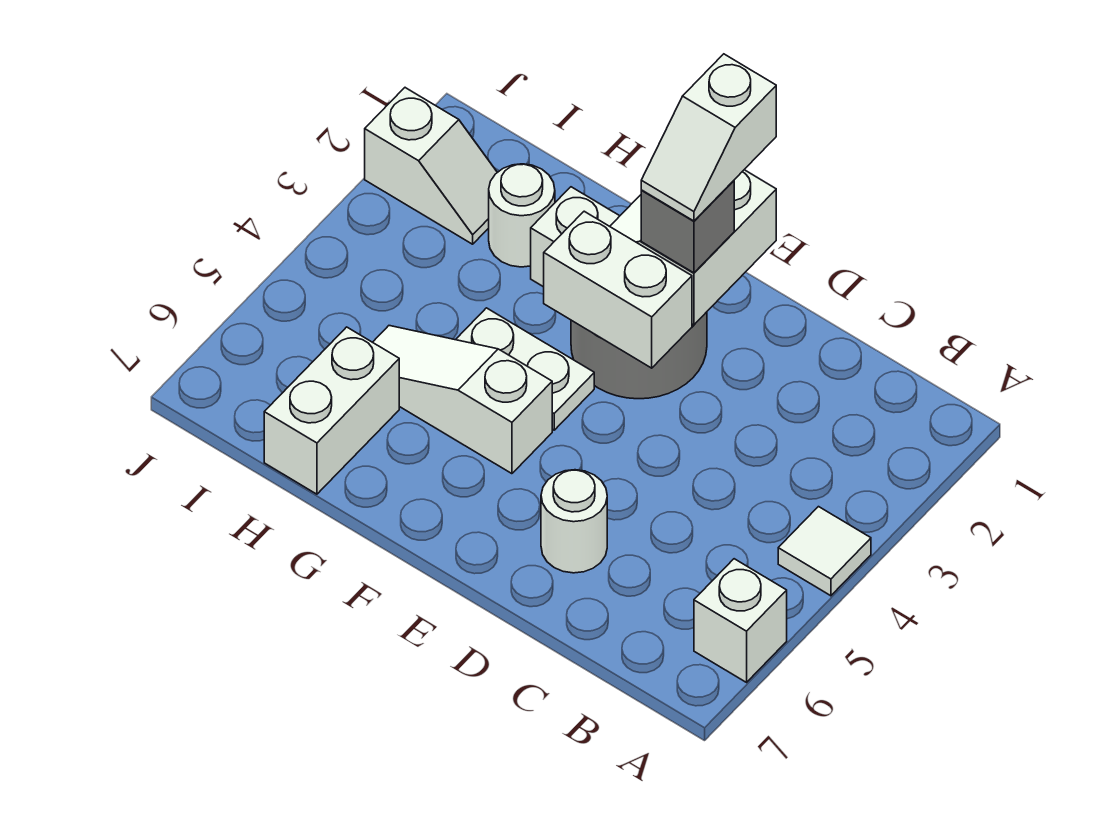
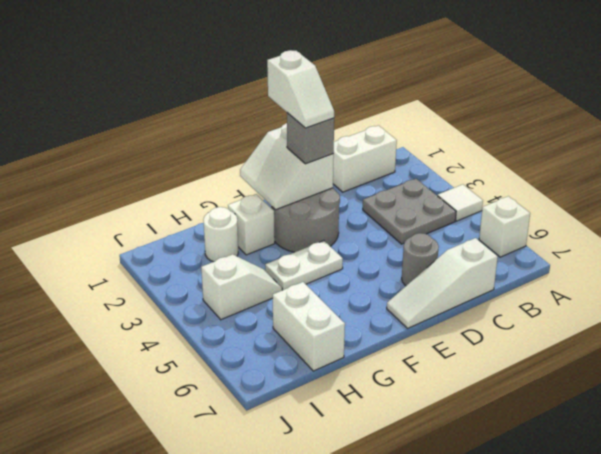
none -> grey 2x2 plate [363,179,456,244]
white 1x1 round brick [541,470,607,573] -> grey 1x1 round brick [402,233,439,286]
white 1x2 brick [544,211,692,368] -> white 1x2 brick moved to [333,125,397,192]
white 1x3 slope [373,326,552,474] -> white 1x3 slope moved to [387,238,498,328]
white 1x2 slope [365,88,497,244] -> white 1x2 slope moved to [201,254,282,320]

